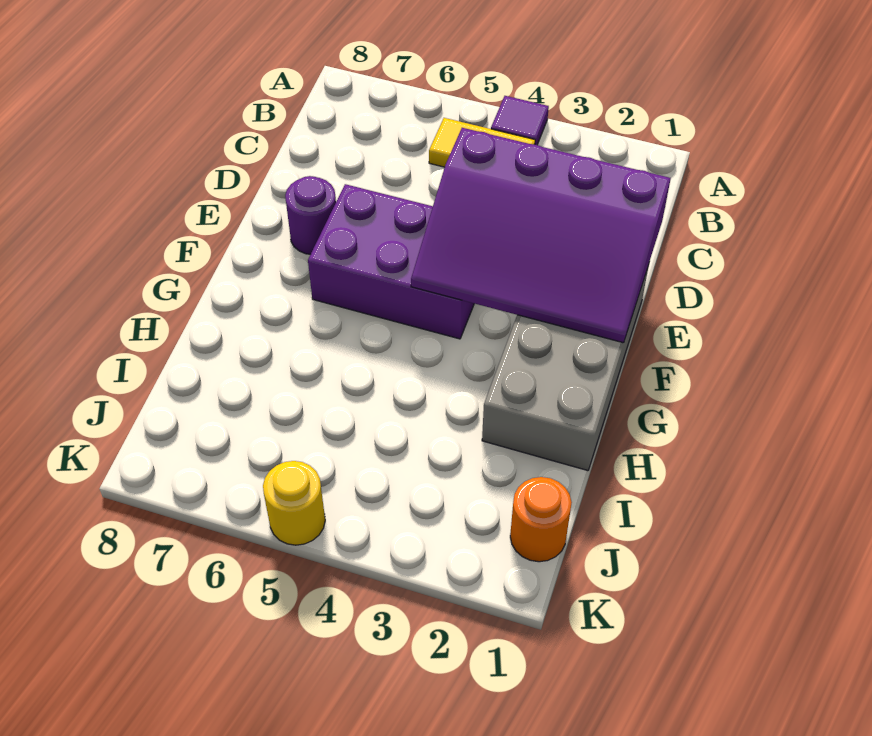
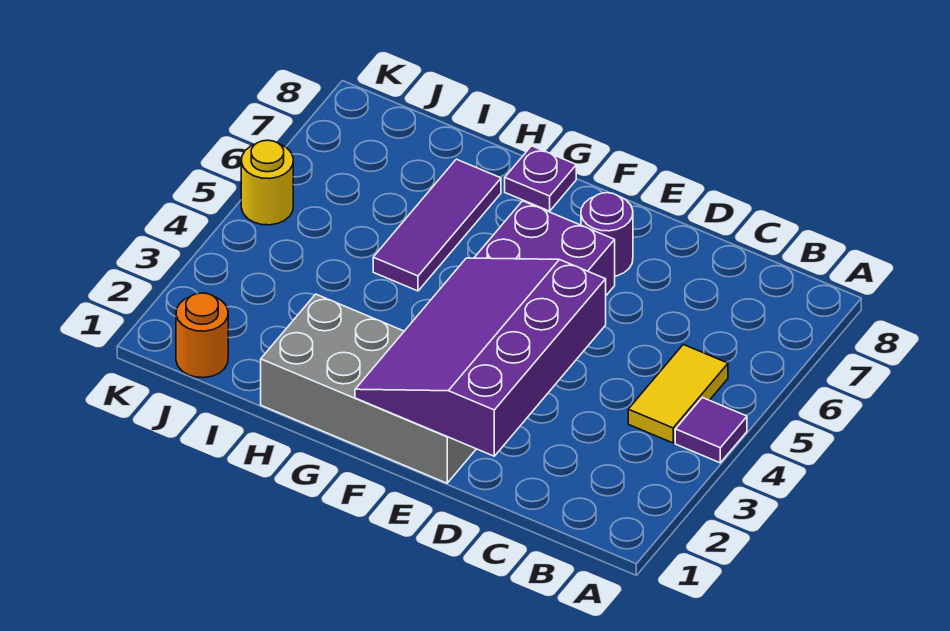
none -> purple 1x1 plate [505,146,576,211]
none -> purple 1x3 tile [373,159,501,291]

